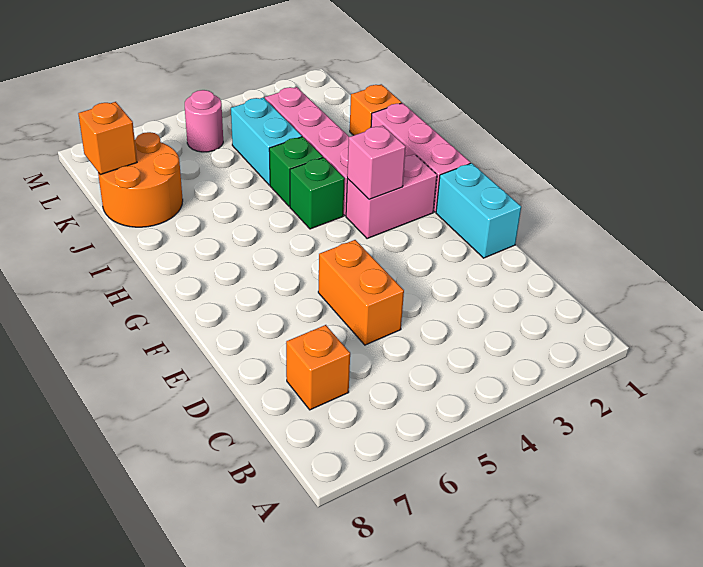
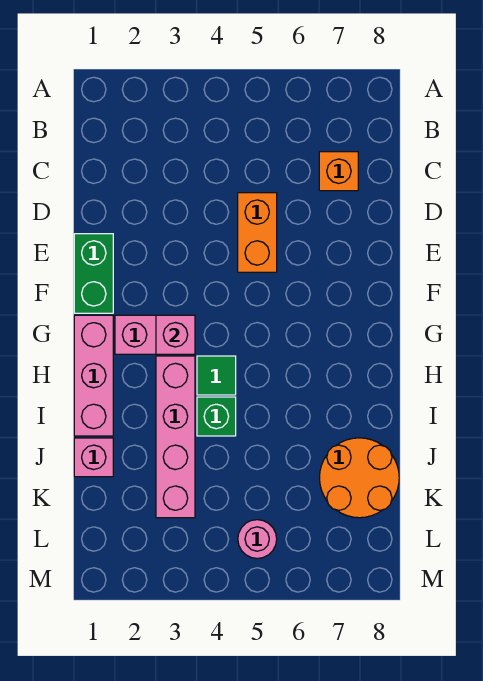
cyan 1x2 brick [436,163,521,258] -> green 1x2 brick [74,234,113,313]
green 1x1 brick [290,157,345,229] -> green 1x1 tile [197,356,236,395]
orange 1x1 brick [350,84,402,135] -> pink 1x1 brick [74,438,113,477]
cyan 1x2 brick [231,98,302,185] -> none
orange 1x1 brick [78,102,137,175] -> none

